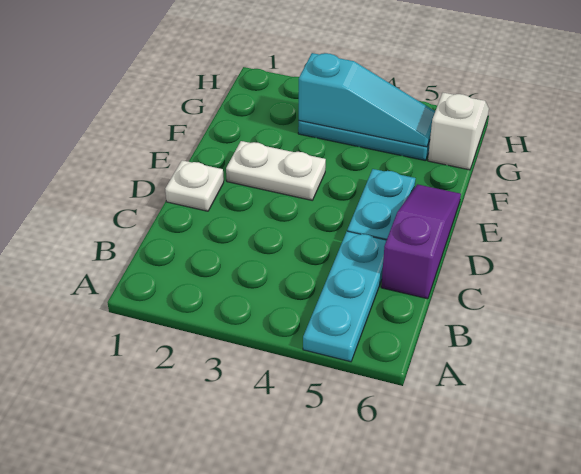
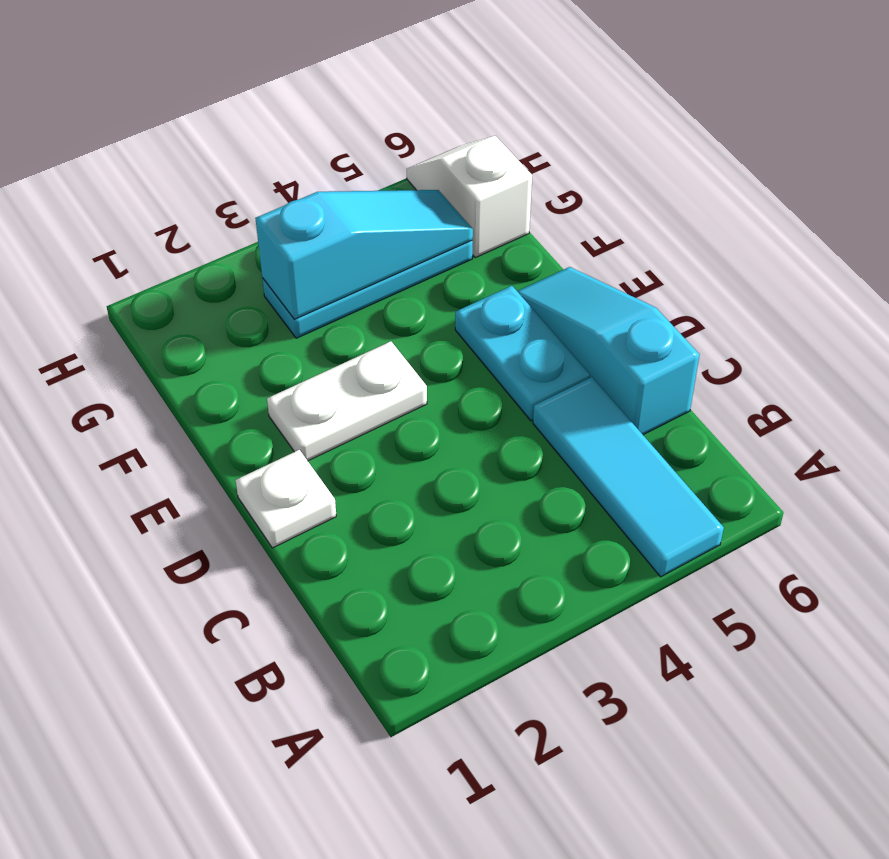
cyan 1x3 plate [303,231,387,362] -> cyan 1x3 tile [533,377,724,577]
purple 1x3 slope [381,184,461,299] -> cyan 1x3 slope [517,267,700,435]

